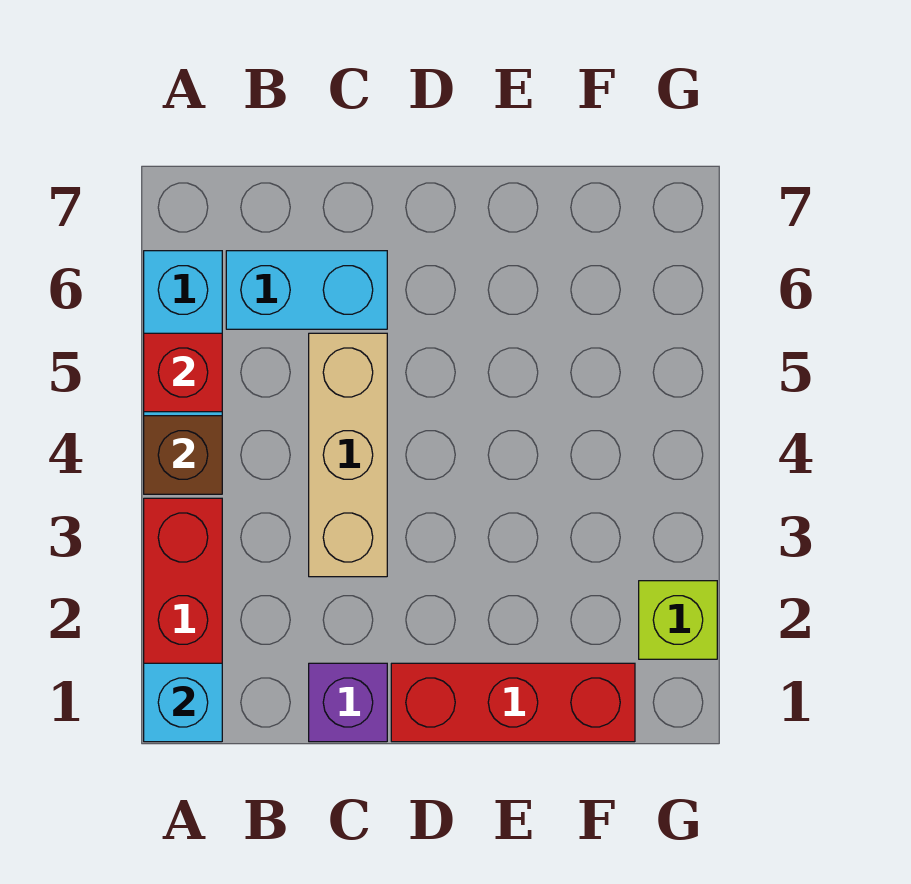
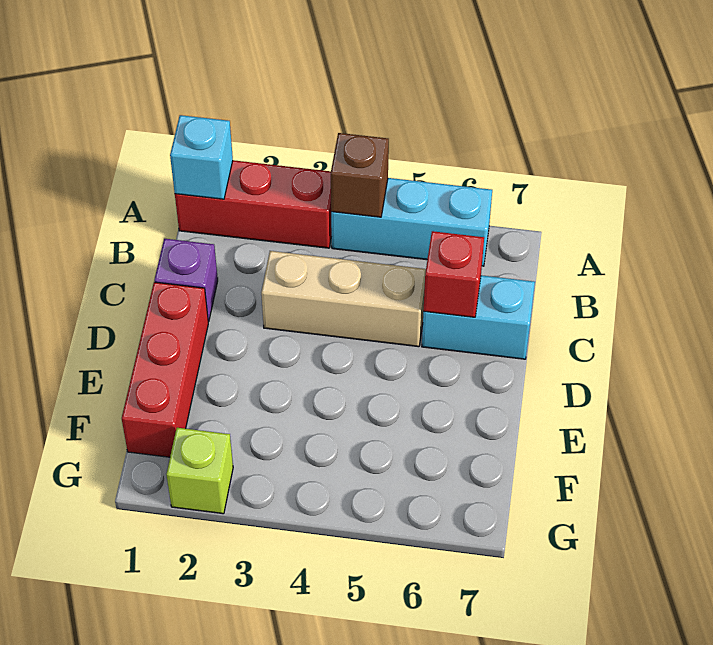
red 1x1 brick [144,333,222,412] -> red 1x1 brick moved to [424,231,484,317]
cyan 1x2 brick [226,251,387,329] -> cyan 1x2 brick turned to [422,275,535,359]

